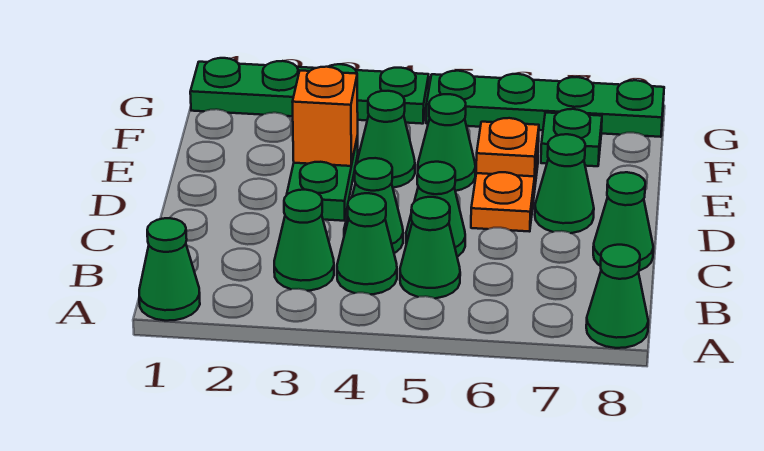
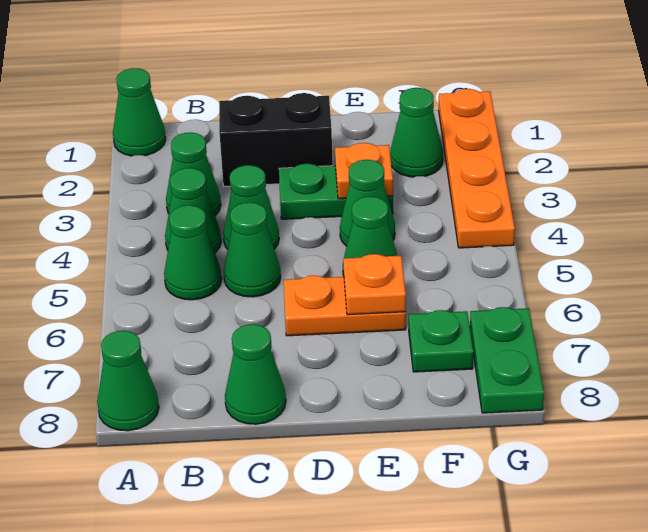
none -> black 1x2 brick [219,93,333,186]
green 1x1 cone [535,134,594,233] -> green 1x1 cone moved to [390,88,443,177]
orange 1x1 brick [293,67,358,166] -> orange 1x1 plate [335,143,393,199]
green 1x4 plate [190,58,429,124] -> orange 1x4 plate [439,89,515,248]
green 1x4 plate [426,71,664,137] -> green 1x2 plate [470,307,544,413]

